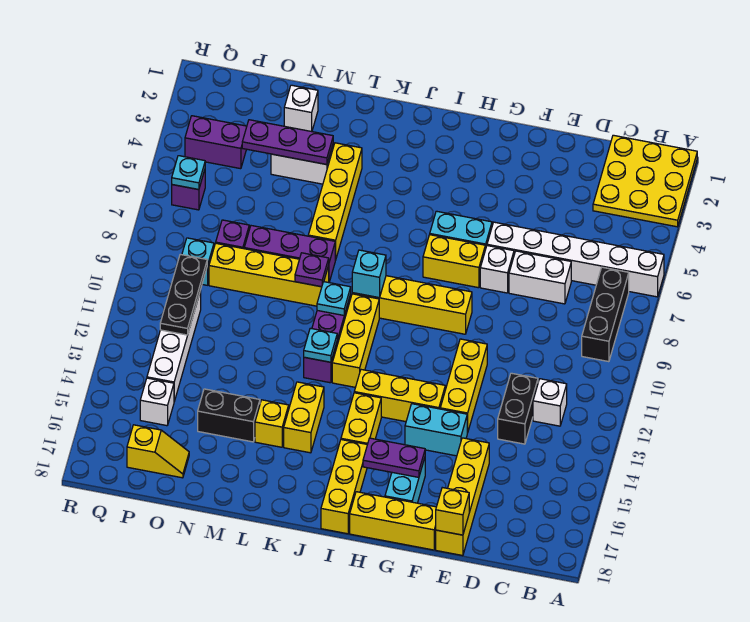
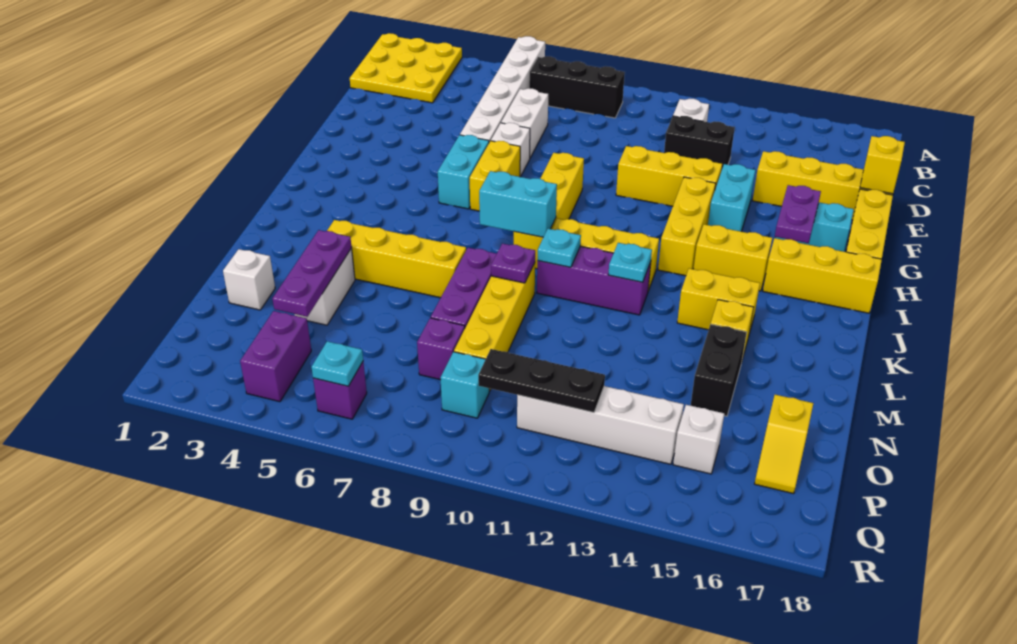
cyan 1x1 brick [352,250,386,298] -> cyan 1x2 brick [479,171,557,237]
yellow 1x2 slope [127,425,189,478] -> yellow 1x2 slope turned to [755,395,813,494]

